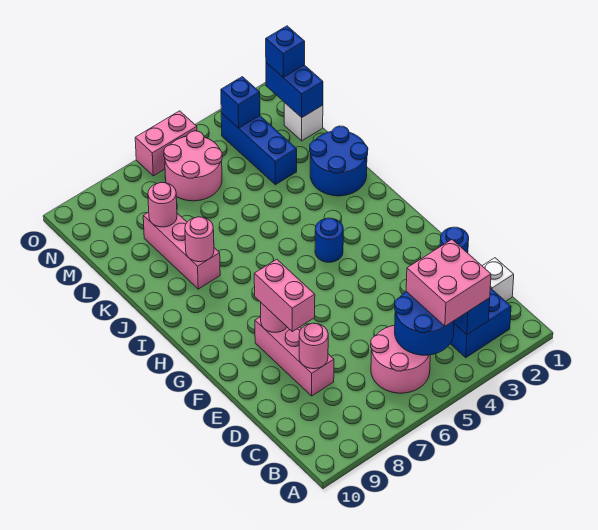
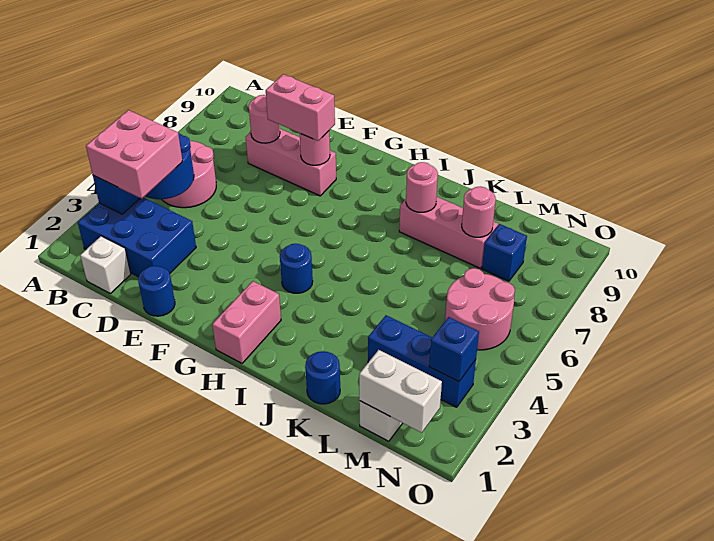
blue 2x2 round brick [310,126,368,196] -> blue 1x1 round brick [305,351,340,404]
blue 1x2 brick [266,63,323,118] -> white 1x2 brick [359,350,442,433]
blue 1x1 brick [266,26,305,78] -> blue 1x1 brick moved to [482,224,527,281]
pink 1x2 brick [135,111,197,176] -> pink 1x2 brick moved to [212,281,281,363]

